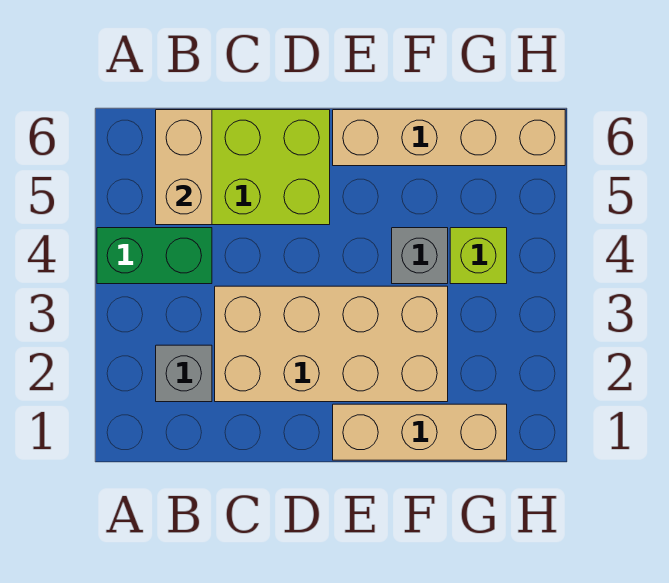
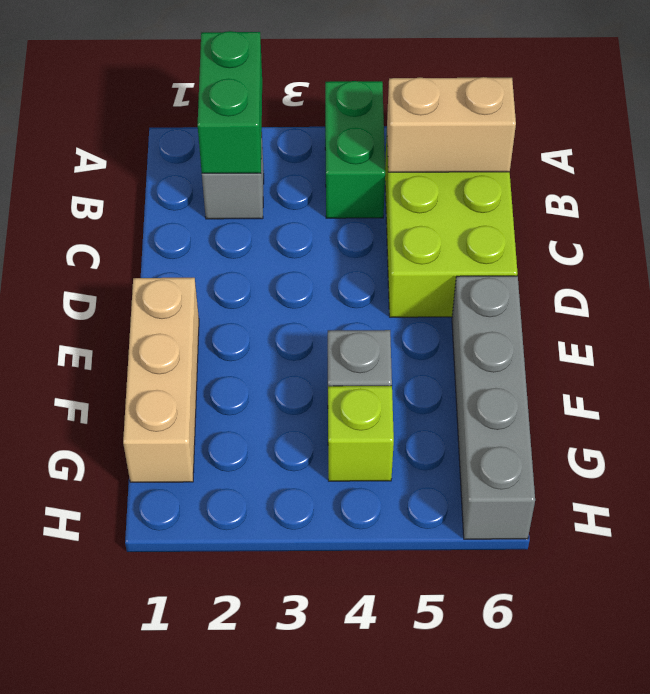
none -> green 1x2 brick [198,31,262,173]
tan 2x4 brick [215,286,448,402] -> none
tan 1x4 brick [333,110,565,166] -> grey 1x4 brick [452,276,535,539]

